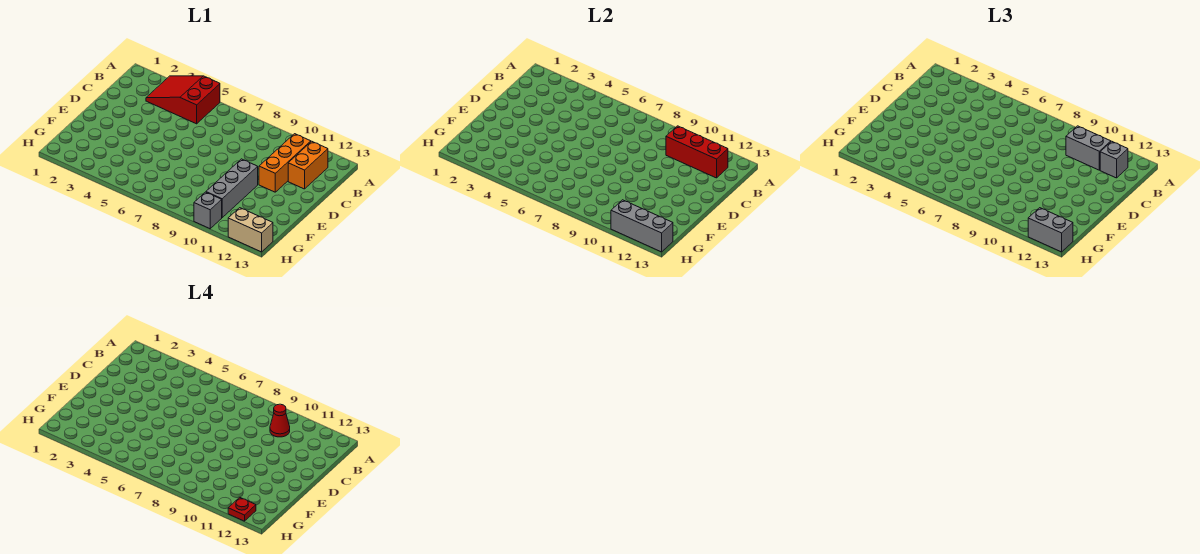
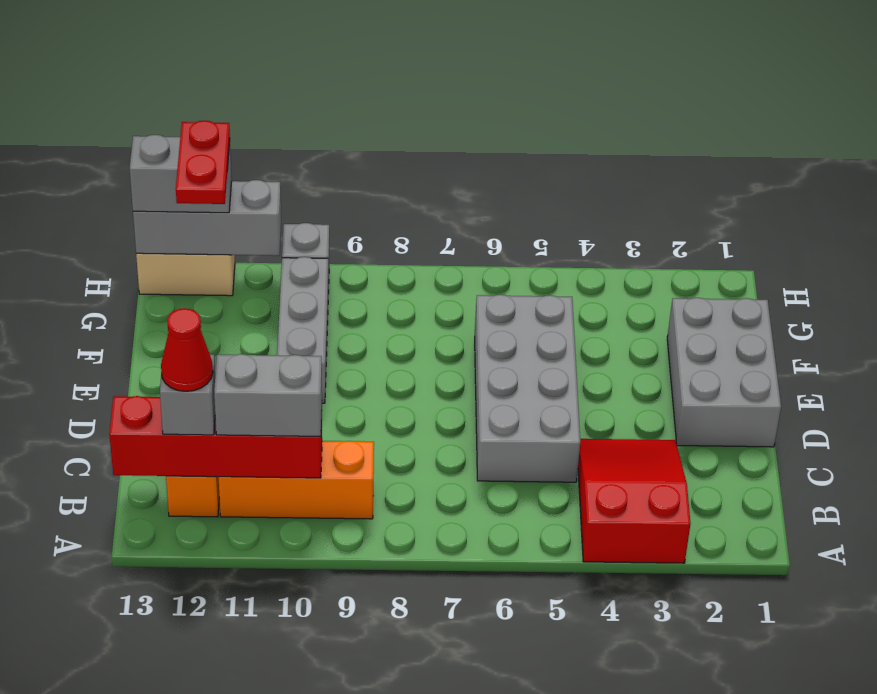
red 2x3 slope [146,76,220,124] -> red 2x3 slope turned to [578,439,691,563]
red 1x3 brick [666,126,728,178] -> red 1x4 brick [109,396,322,478]
red 1x1 cone [270,404,290,437] -> red 1x1 cone moved to [161,308,213,391]
orange 1x3 brick [259,134,311,192] -> orange 1x3 brick turned to [219,441,374,519]
none -> grey 2x4 brick [475,295,580,482]
none -> grey 2x3 brick [667,298,781,447]
red 1x1 plate [228,497,256,521] -> red 1x2 plate [176,120,230,204]

